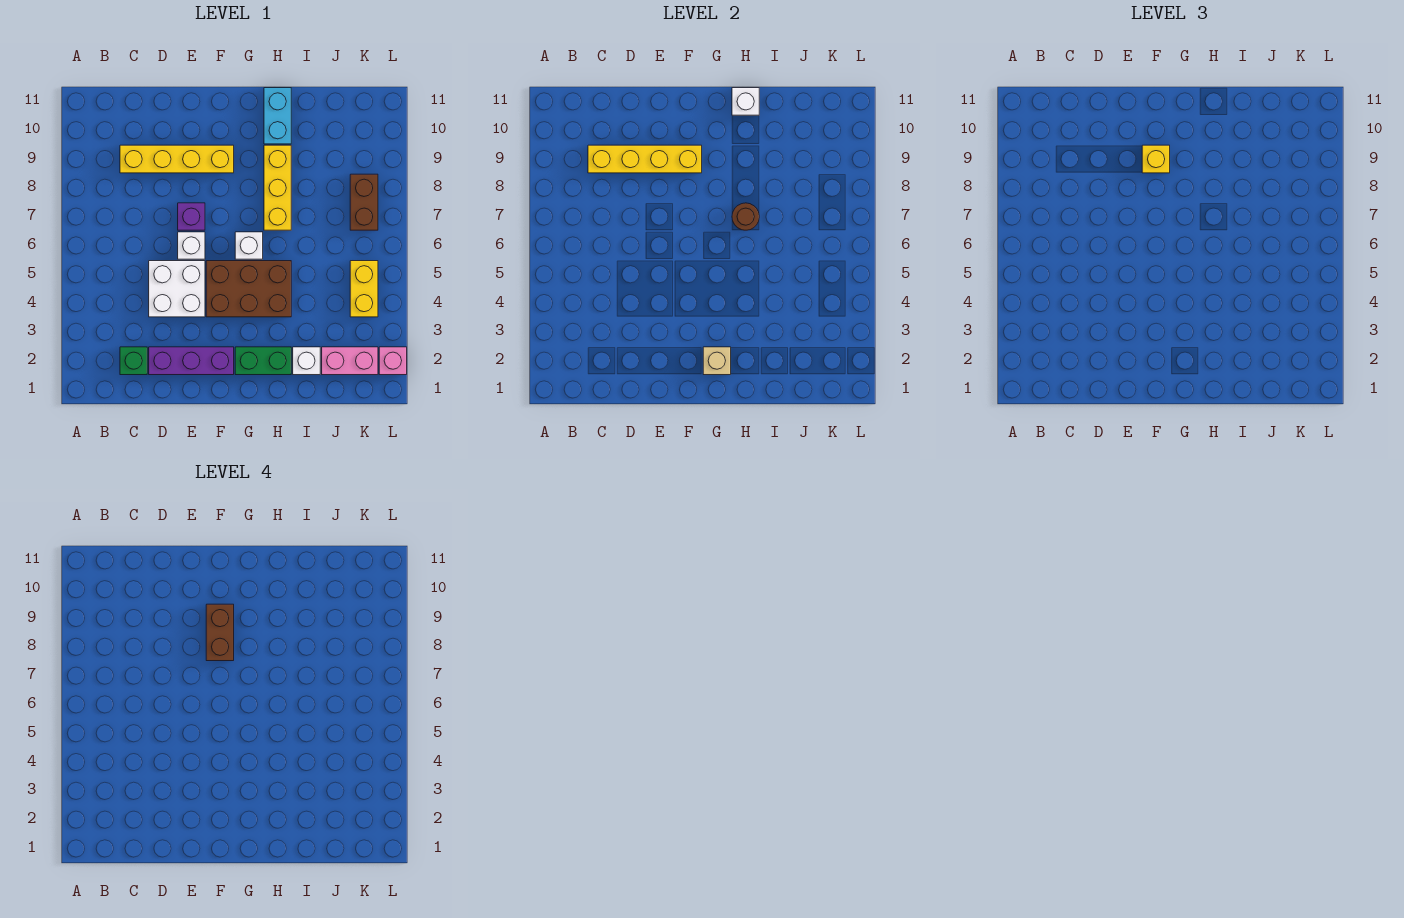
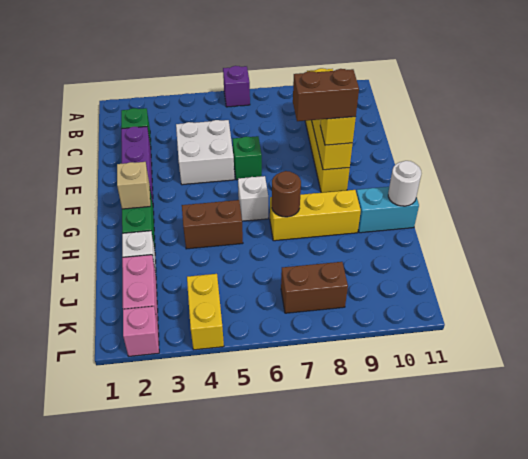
white 1x1 brick [178,232,205,259] -> green 1x1 brick [233,136,262,180]
purple 1x1 brick [178,203,205,230] -> purple 1x1 brick moved to [223,66,250,107]
brown 2x3 brick [206,261,291,317] -> brown 1x2 brick [182,200,243,249]
white 1x1 brick [732,88,759,115] -> white 1x1 round brick [388,161,421,206]
yellow 1x2 brick [350,261,378,317] -> yellow 1x2 brick turned to [187,274,224,350]

